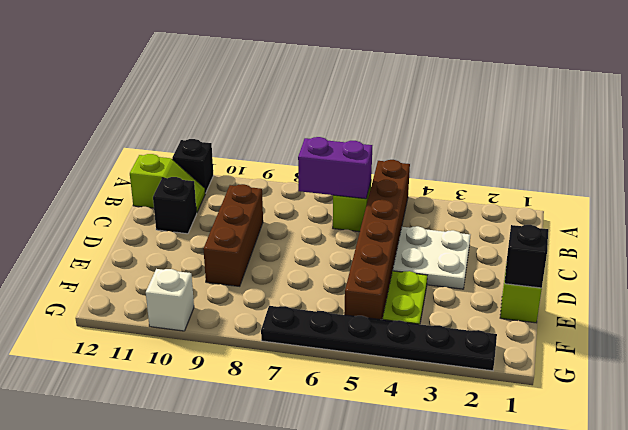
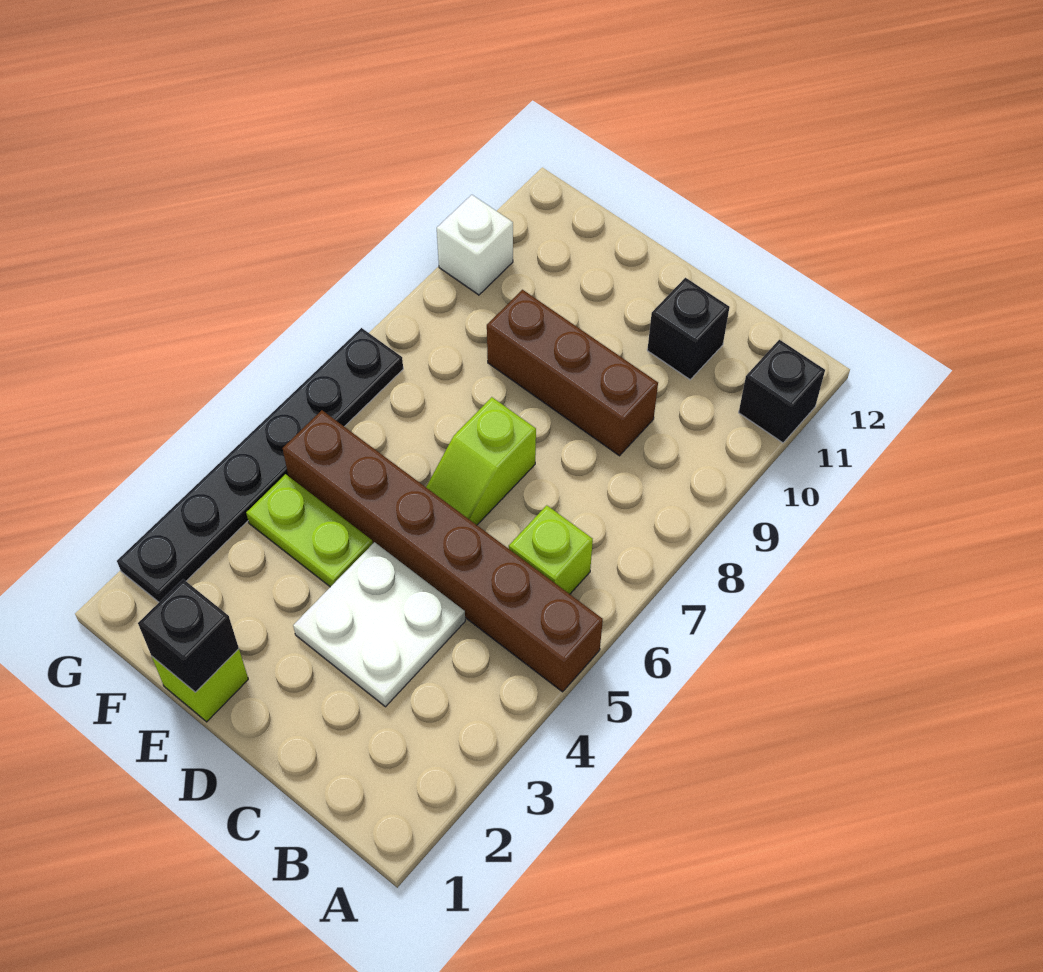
purple 1x2 brick [298,137,372,199] -> none
lime 1x2 slope [130,154,205,212] -> lime 1x2 slope moved to [426,397,536,525]

